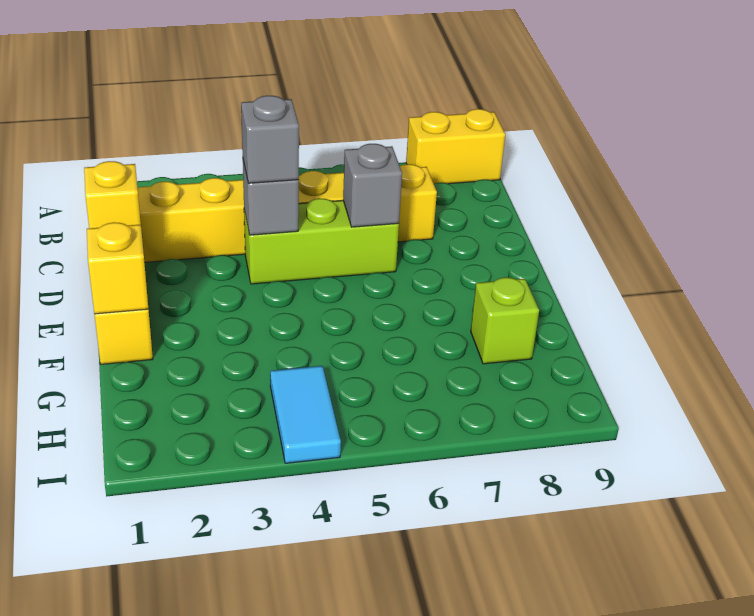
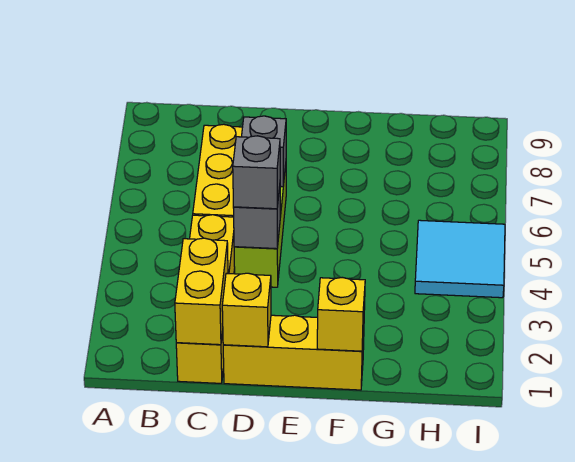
yellow 1x2 brick [406,109,505,184] -> yellow 1x2 brick moved to [175,238,228,345]
lime 1x1 brick [471,277,539,364] -> none
cyan 1x2 tile [270,366,341,463] -> cyan 2x2 tile [415,220,505,298]

